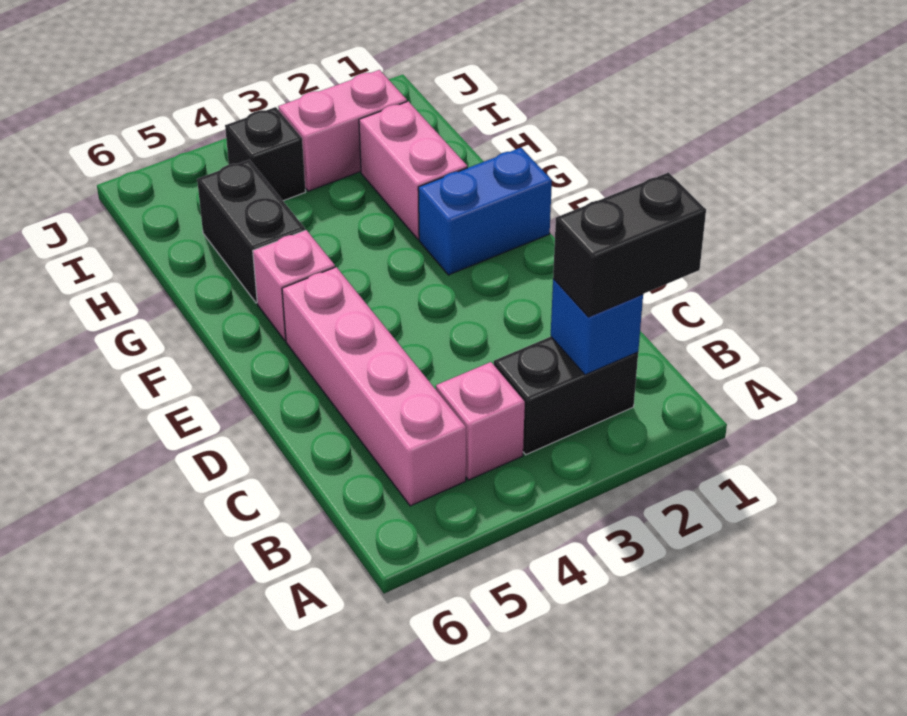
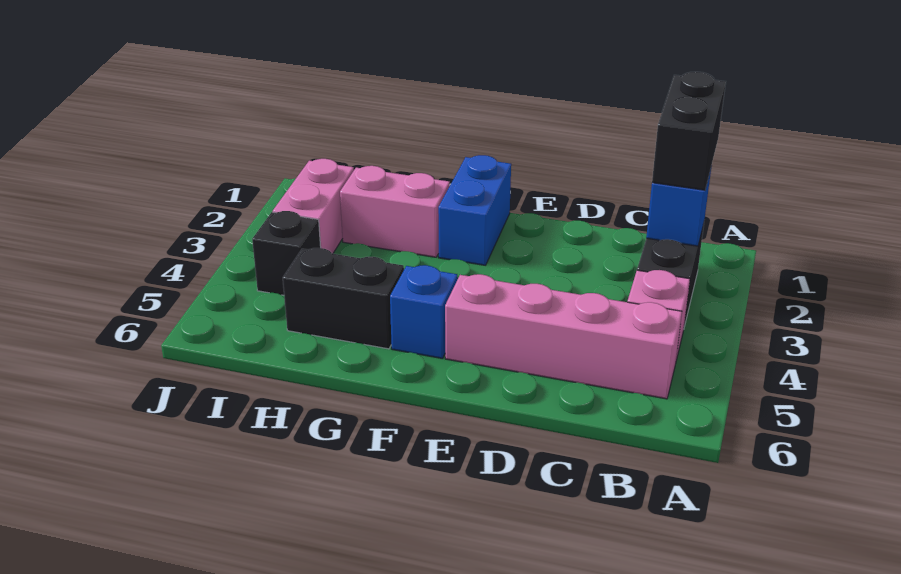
pink 1x1 brick [253,230,335,341] -> blue 1x1 brick [390,265,457,359]

